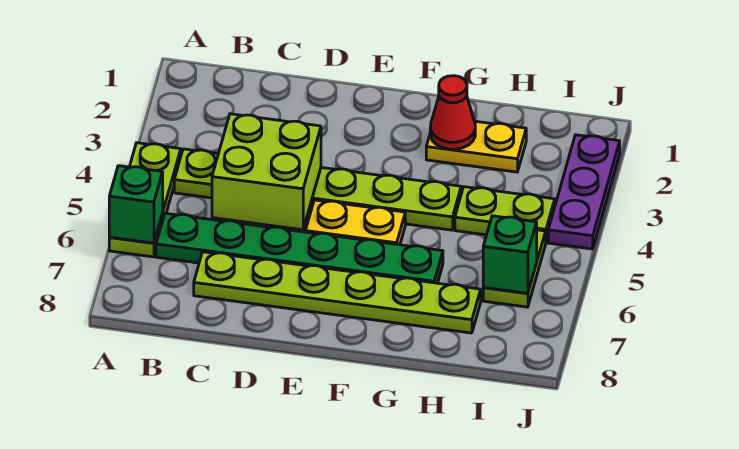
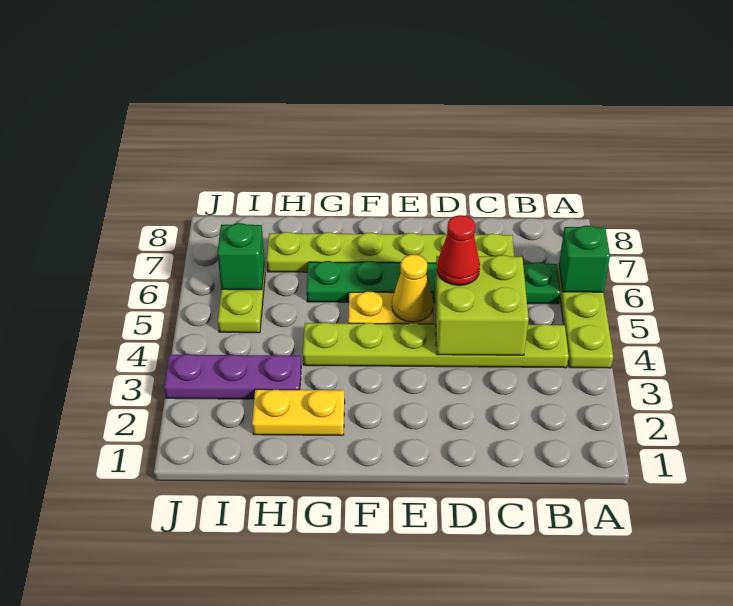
none -> yellow 1x1 cone [392,255,433,322]
red 1x1 cone [430,76,475,149] -> red 1x1 cone moved to [437,215,480,285]
lime 1x2 plate [455,187,555,241] -> none
purple 1x3 plate [548,135,620,249] -> purple 1x3 plate turned to [164,354,301,399]

